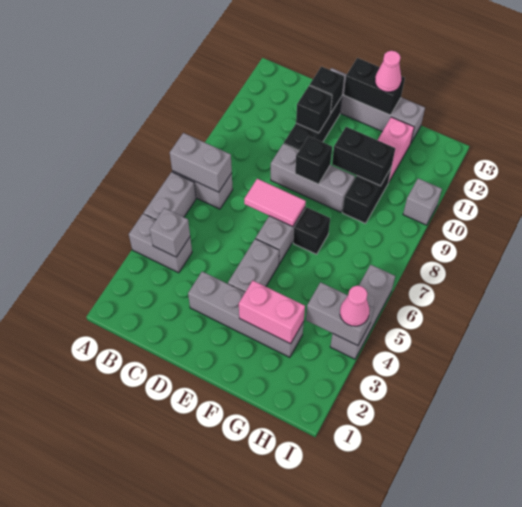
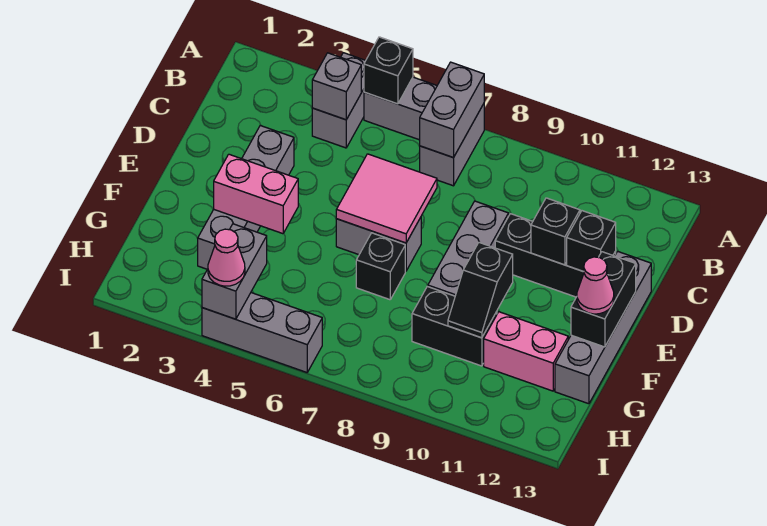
pink 1x2 tile [244,179,306,227] -> pink 2x2 tile [336,154,437,243]
grey 1x2 brick [228,239,279,292] -> none
black 1x1 brick [295,136,332,184] -> black 1x1 brick moved to [364,37,413,104]
pink 1x2 brick [239,280,305,344] -> pink 1x2 brick turned to [214,154,298,234]
black 1x2 brick [332,127,395,186] -> black 1x2 slope [448,242,513,338]
grey 1x1 brick [403,178,442,225] -> none

